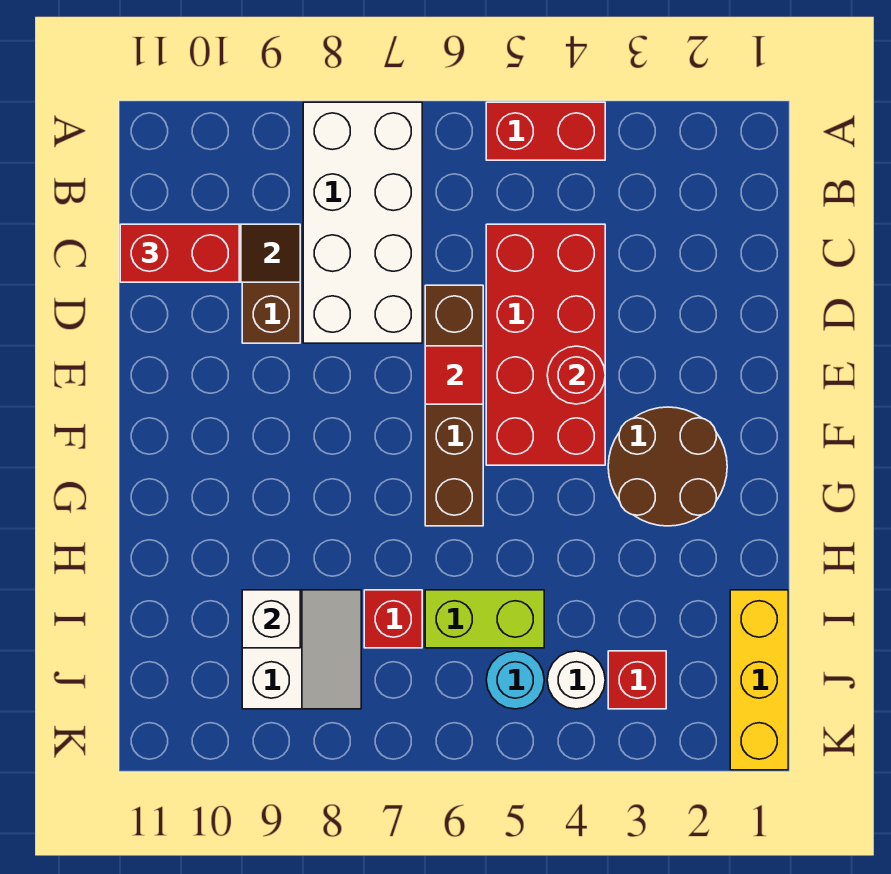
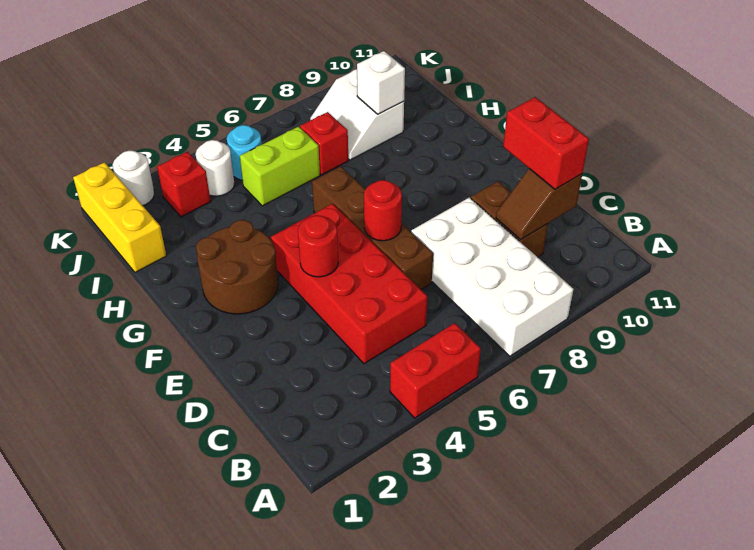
red 1x2 brick [120,224,239,282] -> red 1x2 brick turned to [503,97,589,189]
red 1x1 tile [425,346,483,404] -> red 1x1 round brick [364,180,402,241]
none -> white 1x1 round brick [113,150,154,206]

